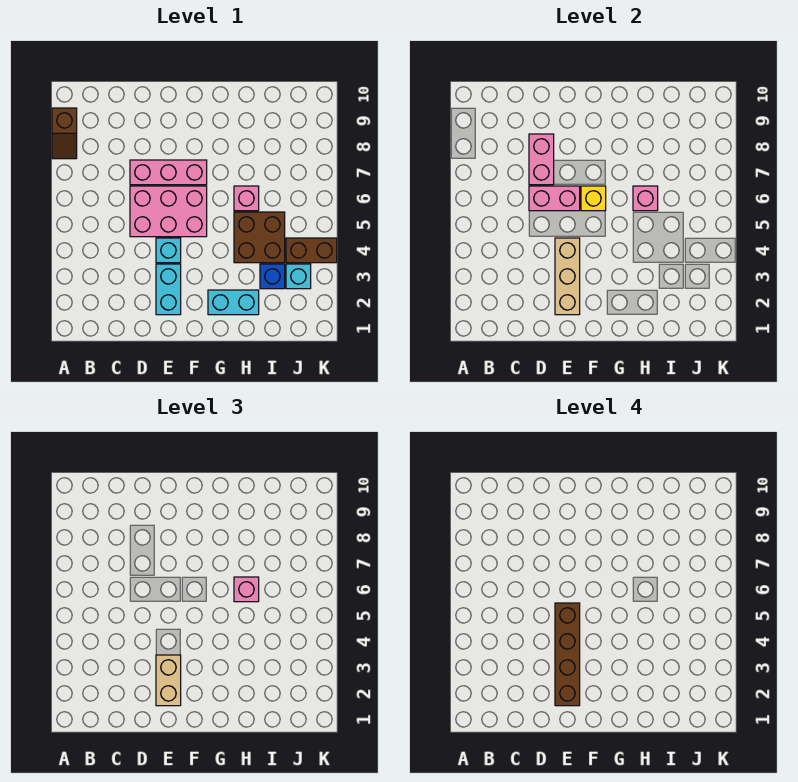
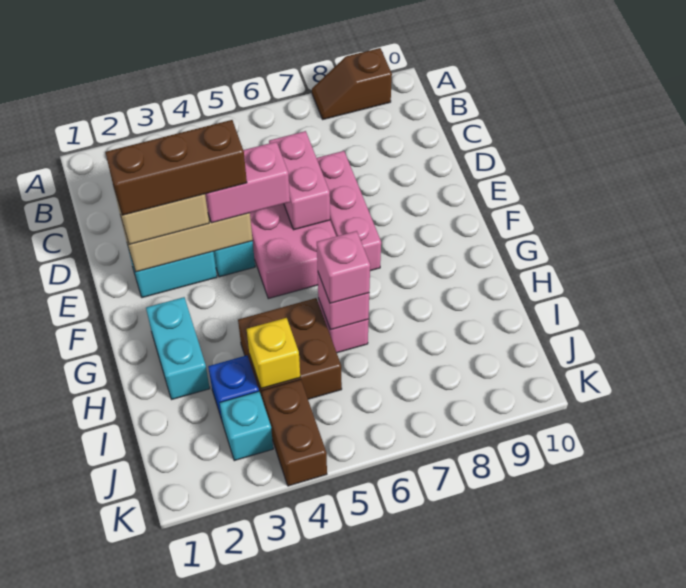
pink 1x2 brick [529,134,554,185] -> pink 1x2 brick moved to [205,142,290,223]
brown 1x4 brick [555,603,580,706] -> brown 1x3 brick [105,120,247,216]
yellow 1x1 brick [581,186,606,211] -> yellow 1x1 brick moved to [247,318,300,389]

